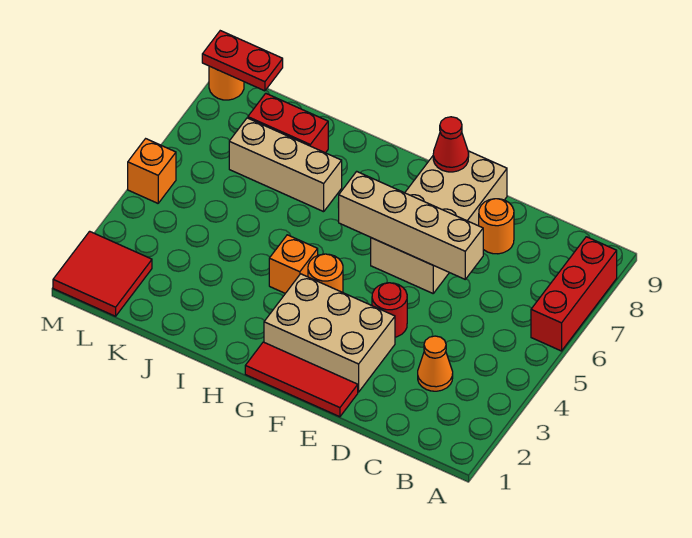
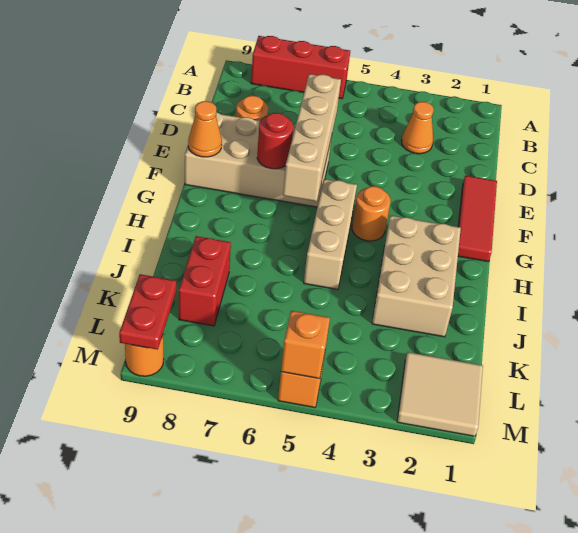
tan 2x3 brick [264,274,395,392] -> tan 2x3 brick moved to [372,216,461,337]
red 1x1 round brick [372,283,407,337] -> red 1x1 round brick moved to [257,113,293,169]
red 1x1 cone [433,117,469,172] -> orange 1x1 cone [188,101,222,157]
orange 1x1 brick [269,235,318,293] -> orange 1x1 brick moved to [281,311,330,379]
tan 1x3 brick [229,118,342,212] -> tan 1x3 brick moved to [304,179,357,289]
red 2x2 tile [53,231,152,316] -> tan 2x2 tile [397,352,483,436]

